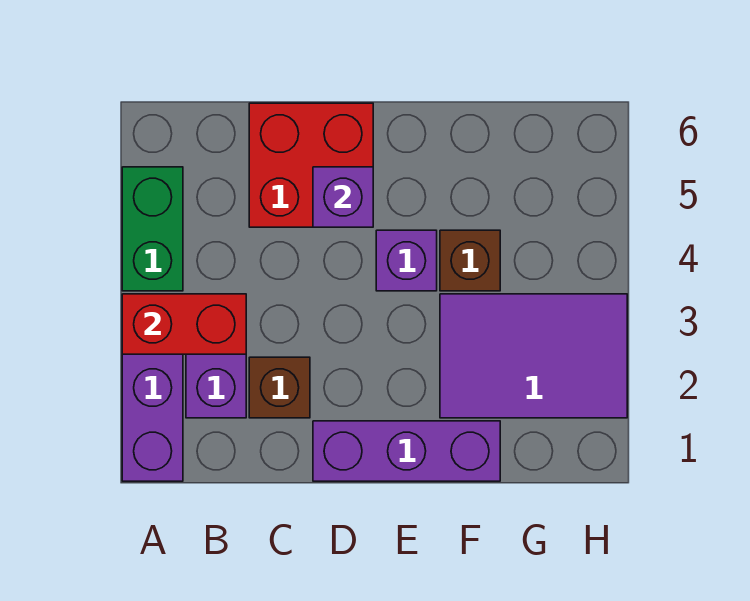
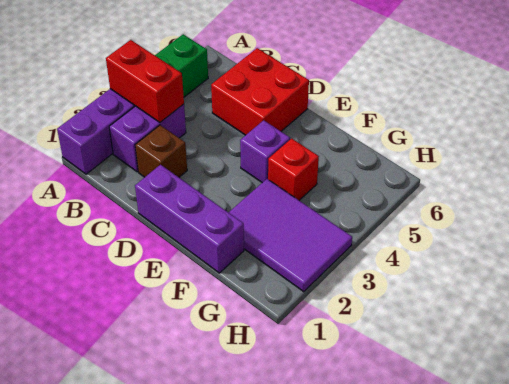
purple 1x1 brick [313,167,373,227] -> none
brown 1x1 brick [440,230,500,291] -> red 1x1 brick [268,139,319,200]

